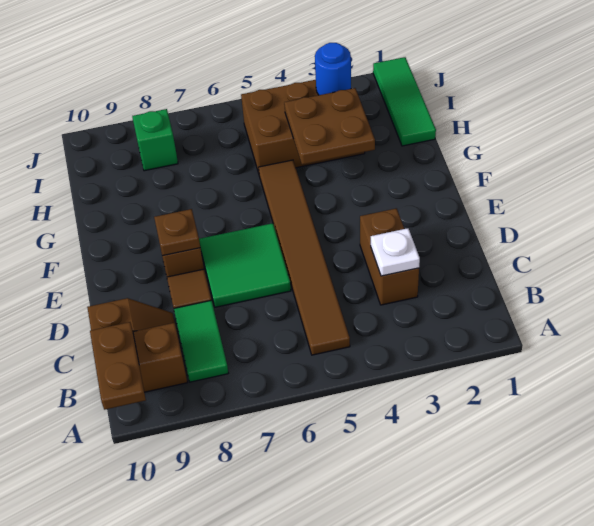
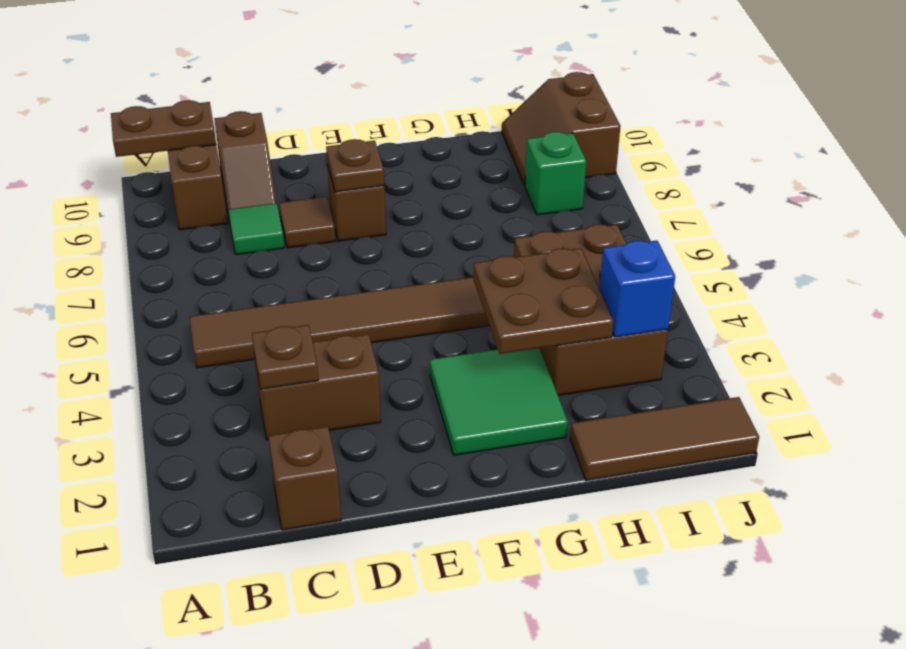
green 1x2 tile [174,300,228,382] -> green 1x1 tile [228,203,284,255]
none -> brown 1x1 brick [268,427,341,530]
white 1x1 plate [371,228,420,276] -> brown 1x1 plate [252,325,318,389]
green 2x2 tile [199,223,291,307] -> green 2x2 tile moved to [430,348,568,455]
green 1x3 tile [373,57,436,146] -> brown 1x3 tile [570,397,759,481]
blue 1x1 round brick [315,43,351,95] -> blue 1x1 brick [600,241,675,337]
none -> brown 2x2 slope [502,72,620,185]

